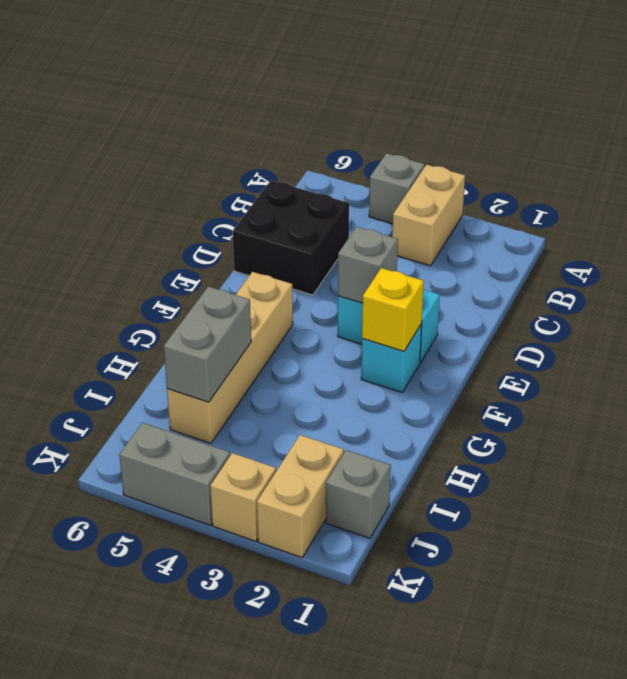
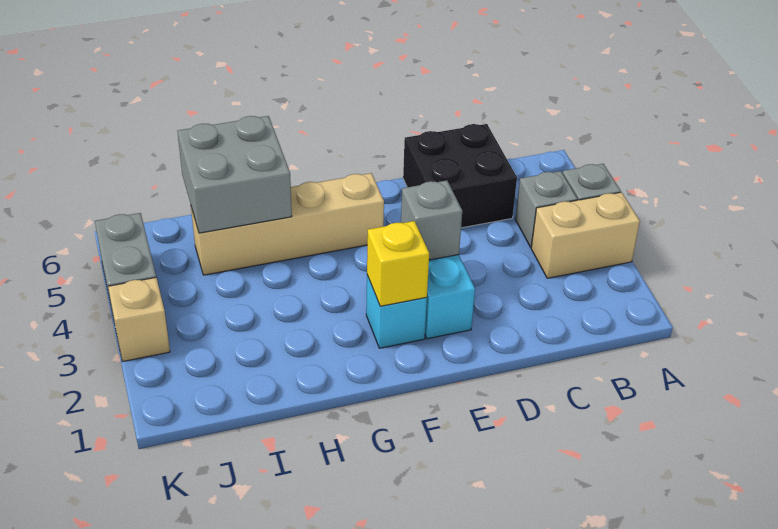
grey 1x2 brick [164,286,251,402] -> grey 2x2 brick [178,116,292,233]
grey 1x1 brick [326,450,391,538] -> grey 1x1 brick moved to [515,171,577,247]
tan 1x2 brick [257,435,344,558] -> none

